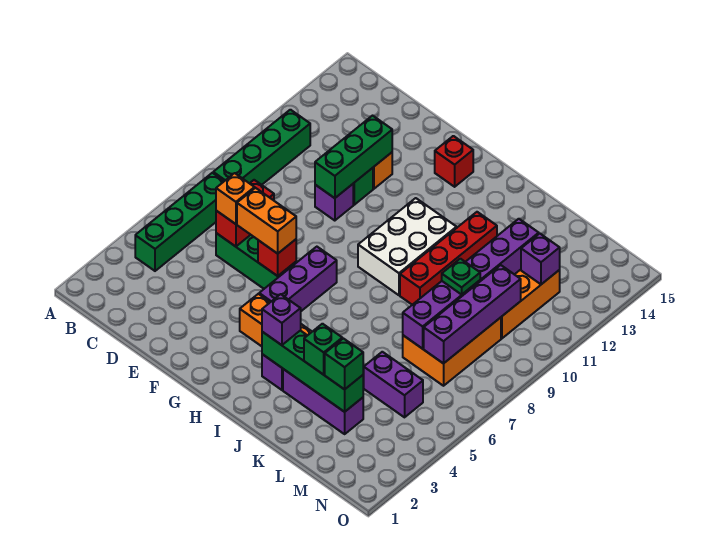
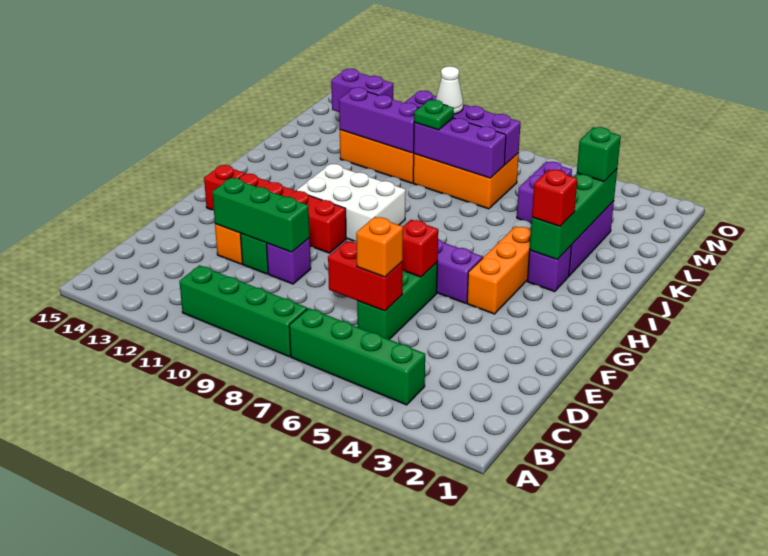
orange 1x2 brick [237,188,296,254] -> none
purple 1x1 brick [262,294,301,345] -> red 1x1 brick [532,170,577,226]
red 1x4 brick [400,212,497,305] -> red 1x4 brick moved to [239,174,346,253]
green 1x1 brick [304,324,342,375] -> none
none -> white 1x1 cone [436,66,463,114]
purple 1x1 brick [521,233,560,284] -> purple 1x2 brick [331,69,393,112]

